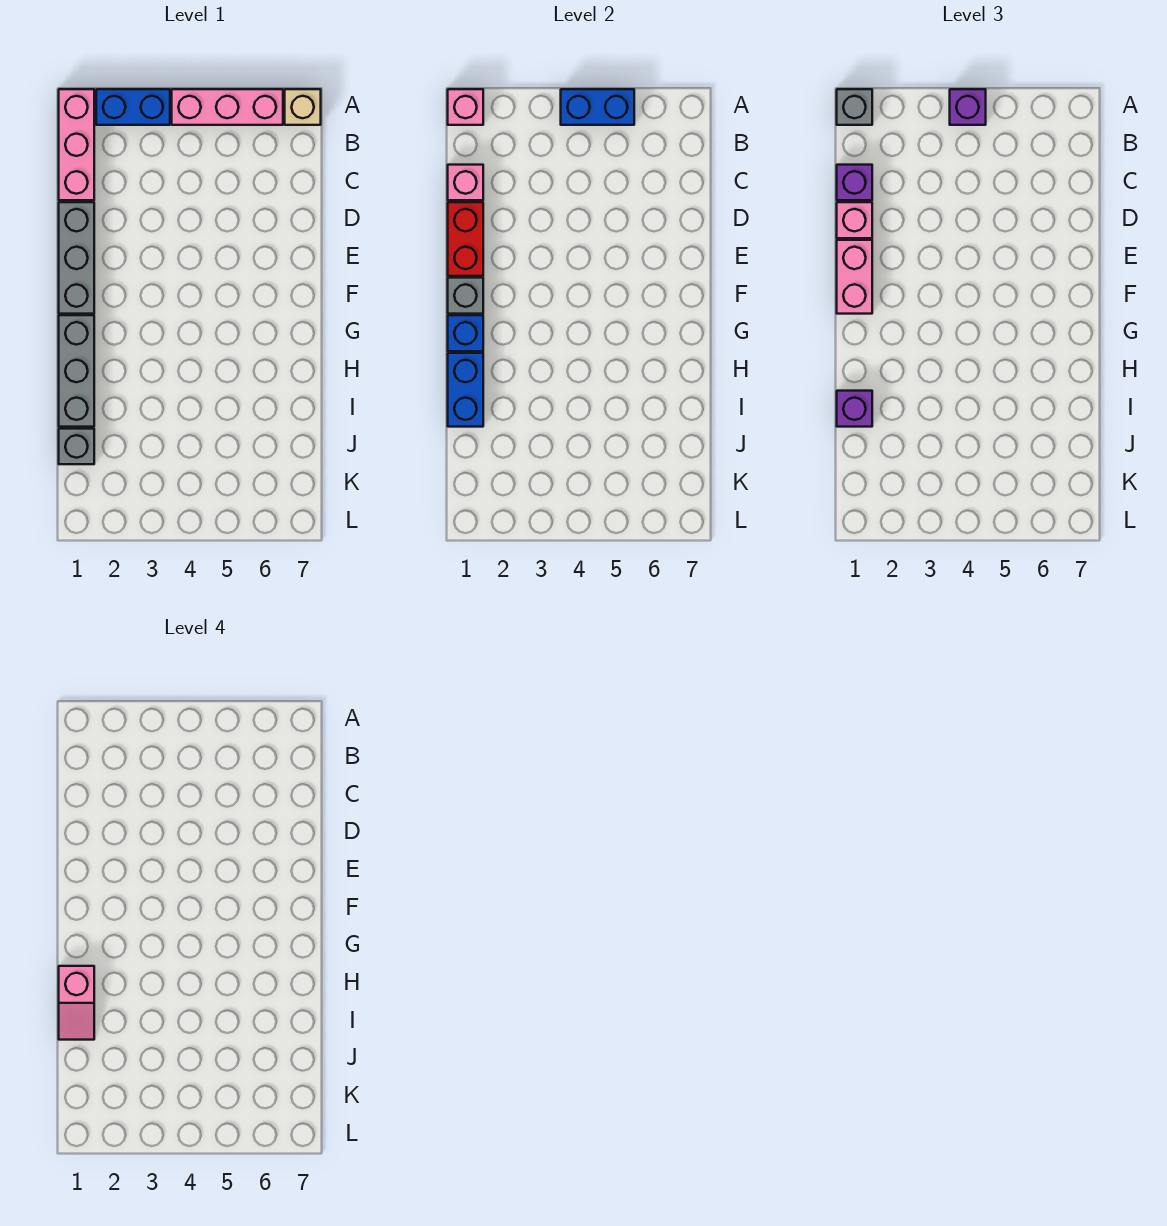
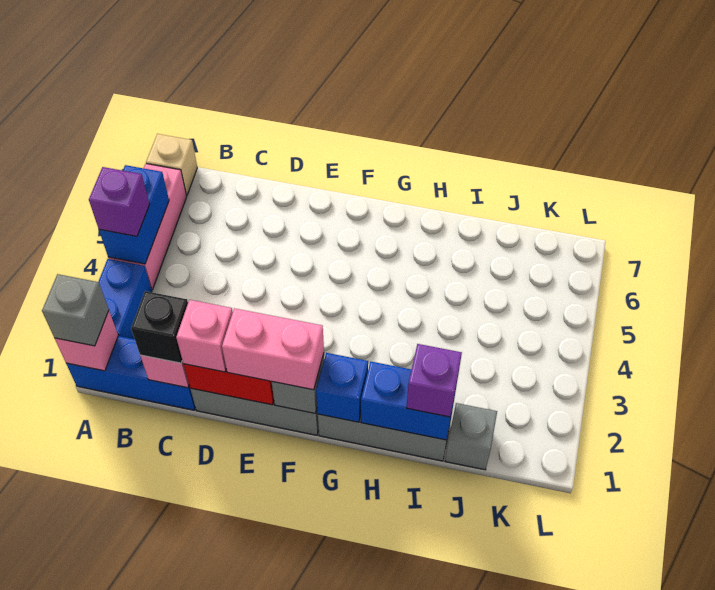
pink 1x3 brick [59,89,94,200] -> blue 1x3 brick [66,336,195,410]
purple 1x1 brick [837,165,872,200] -> black 1x1 brick [131,291,188,363]
pink 1x2 slope [59,966,94,1040] -> none

